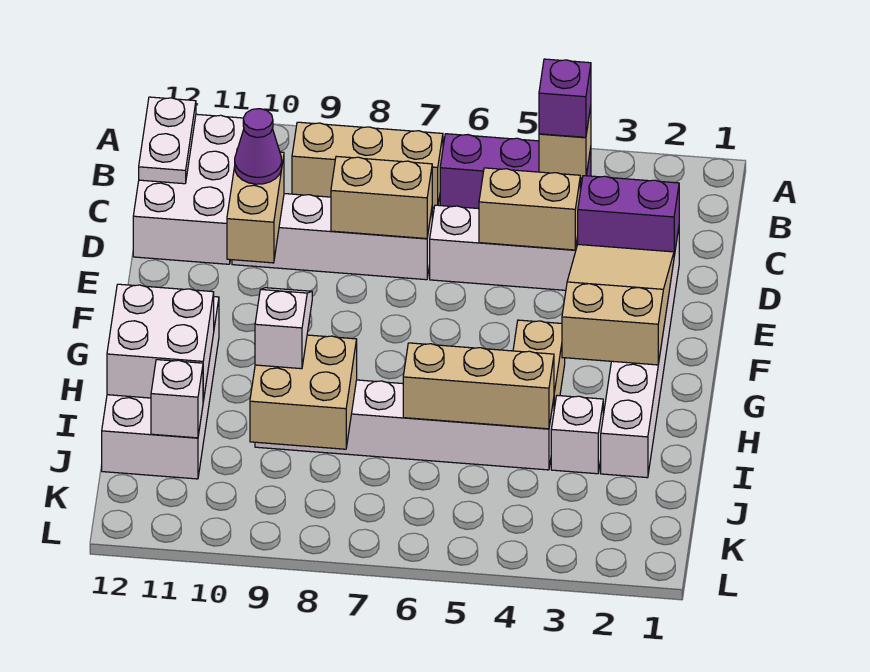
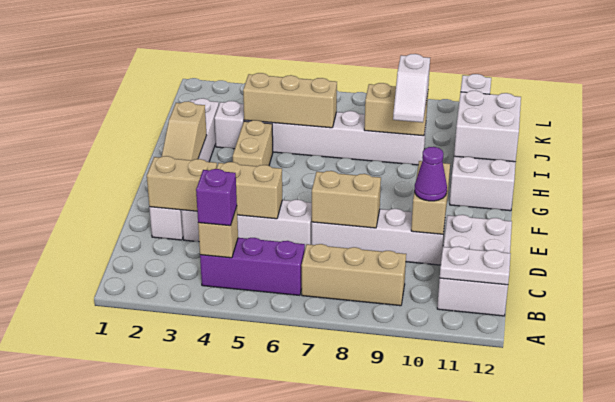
white 1x2 plate [139,97,196,184] -> white 1x2 plate turned to [440,246,511,285]
purple 1x2 brick [578,176,679,255] -> tan 1x2 brick [147,156,217,211]
tan 2x3 slope [562,244,674,365] -> tan 1x3 slope [162,101,207,160]
tan 2x2 brick [250,335,357,449] -> tan 1x2 brick [364,83,428,136]

